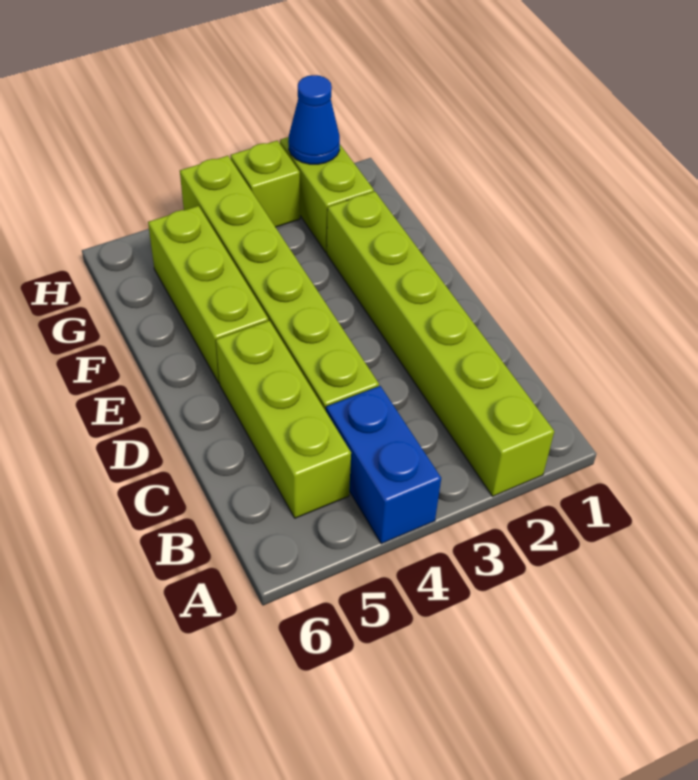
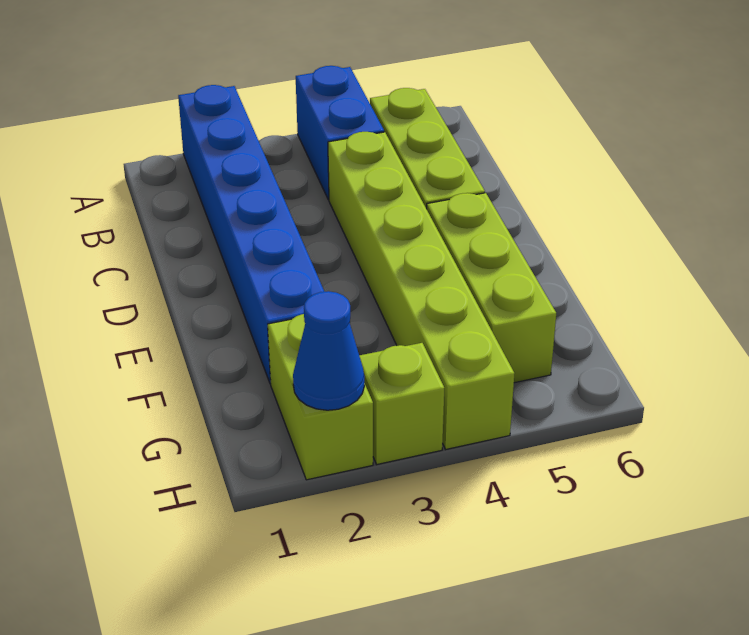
lime 1x6 brick [327,191,554,496] -> blue 1x6 brick [178,85,324,384]

